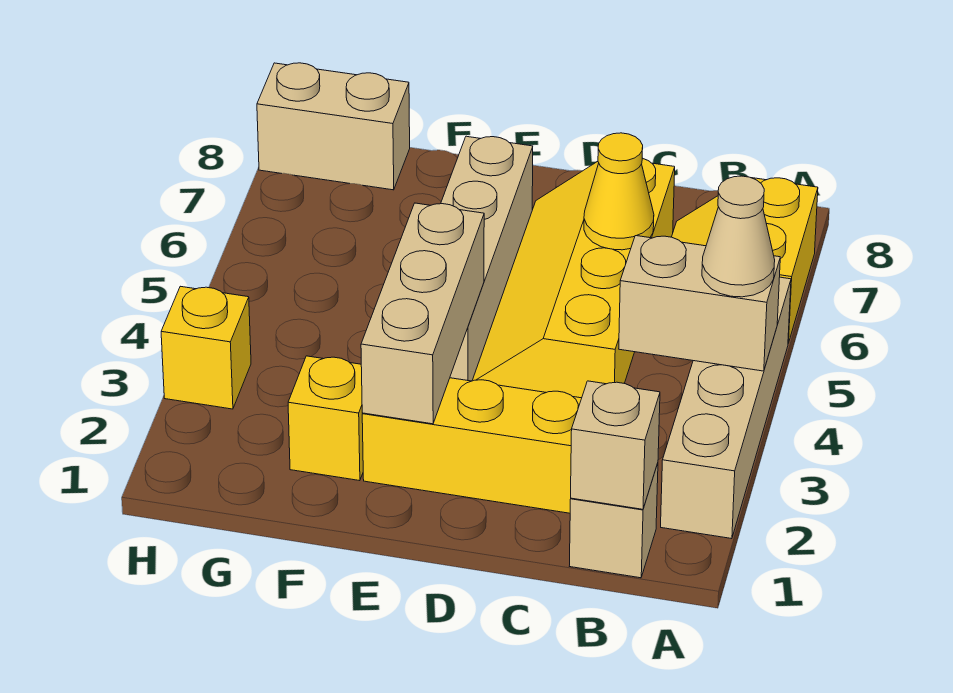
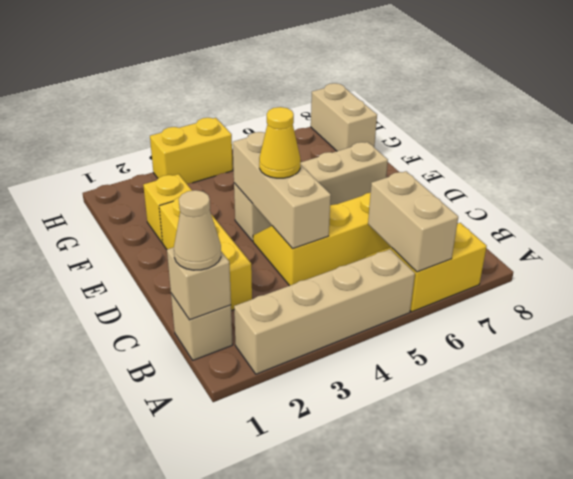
tan 1x2 brick [619,236,780,371] -> tan 1x2 brick moved to [368,171,458,272]
tan 1x1 cone [702,176,775,297] -> tan 1x1 cone moved to [174,190,221,270]
yellow 1x1 cone [584,133,654,250] -> yellow 1x1 cone moved to [259,107,301,178]
tan 1x3 brick [361,203,484,424] -> tan 1x3 brick turned to [233,132,331,249]
yellow 1x1 brick [161,286,251,409] -> yellow 1x2 brick [150,118,233,184]

